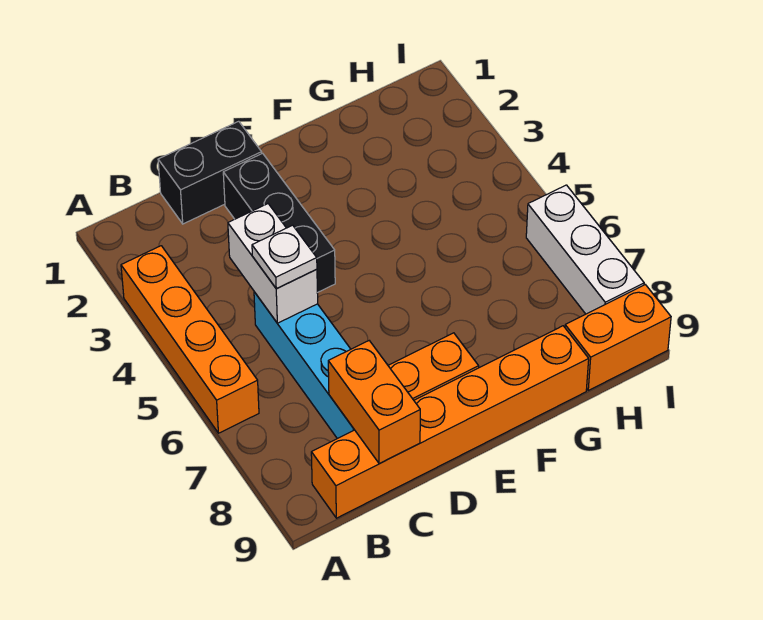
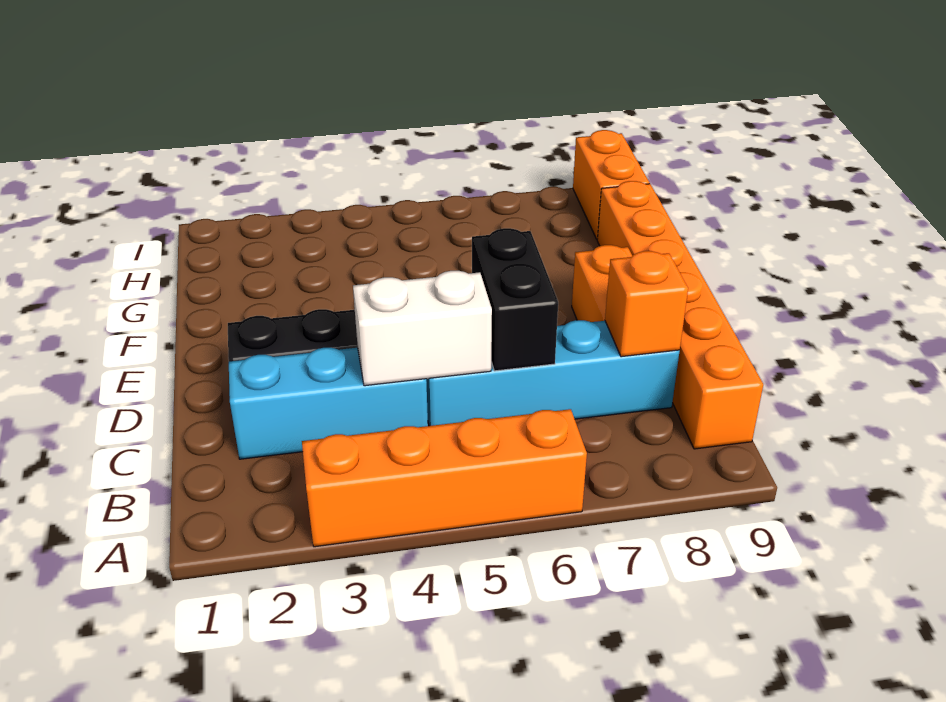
black 1x2 brick [158,121,262,224] -> black 1x2 brick moved to [472,228,558,371]
none -> cyan 1x3 brick [229,348,428,459]
white 1x1 plate [252,225,317,289] -> none
orange 1x2 brick [328,341,420,464] -> orange 1x1 brick [605,251,688,357]
white 1x3 brick [526,185,644,314] -> none

